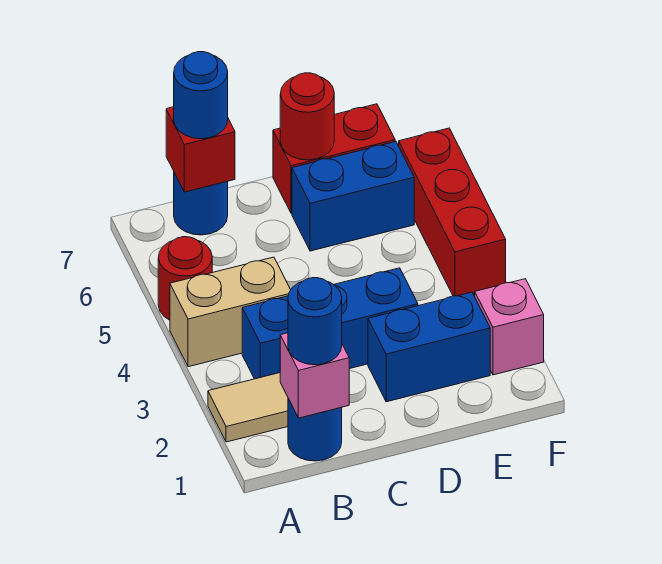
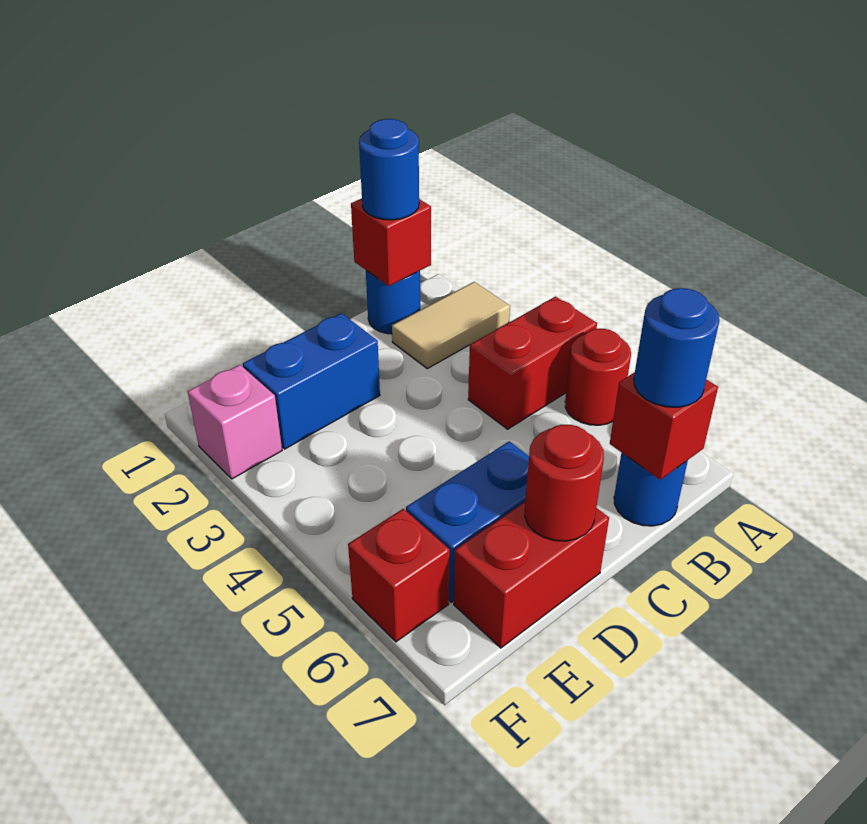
tan 1x2 brick [170,257,290,367] -> red 1x2 brick [468,297,597,429]
pink 1x1 brick [280,333,349,418] -> red 1x1 brick [351,199,431,286]
blue 1x3 brick [242,268,418,379] -> none
red 1x3 brick [399,128,506,296] -> red 1x1 brick [348,509,450,642]

